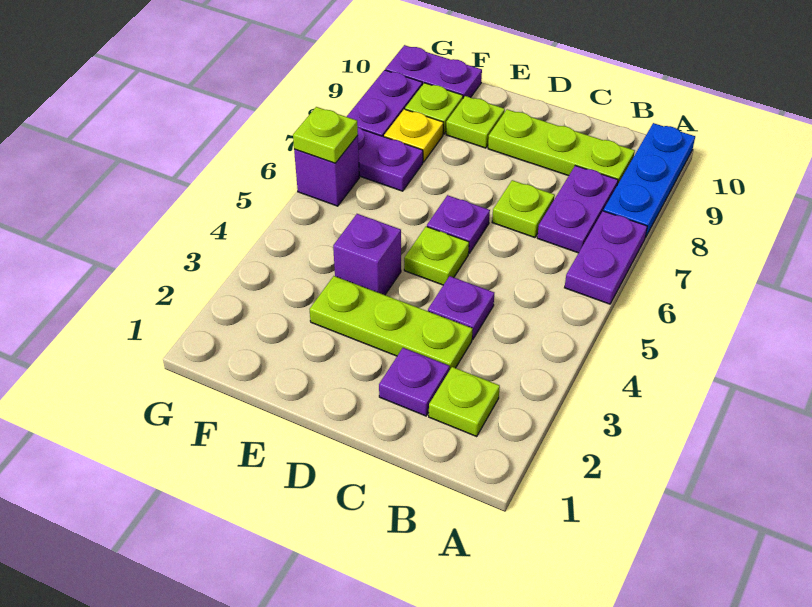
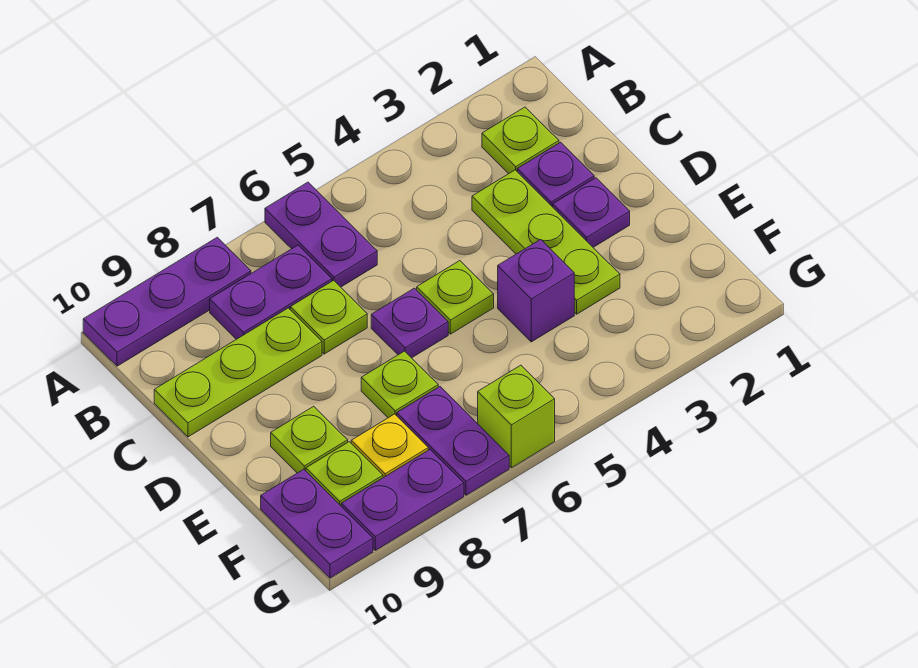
purple 1x2 plate [565,211,647,304] -> purple 1x2 plate turned to [265,182,377,287]
blue 1x3 plate [603,123,695,238] -> purple 1x3 plate [83,237,251,366]
lime 1x3 plate [488,109,635,185] -> lime 1x3 plate turned to [154,308,322,437]
purple 1x1 plate [428,276,494,340] -> purple 1x1 plate moved to [553,178,630,247]
purple 1x1 brick [294,136,359,206] -> lime 1x1 brick [478,365,555,468]
lime 1x1 plate [293,107,358,163] -> lime 1x1 plate moved to [361,351,438,418]

